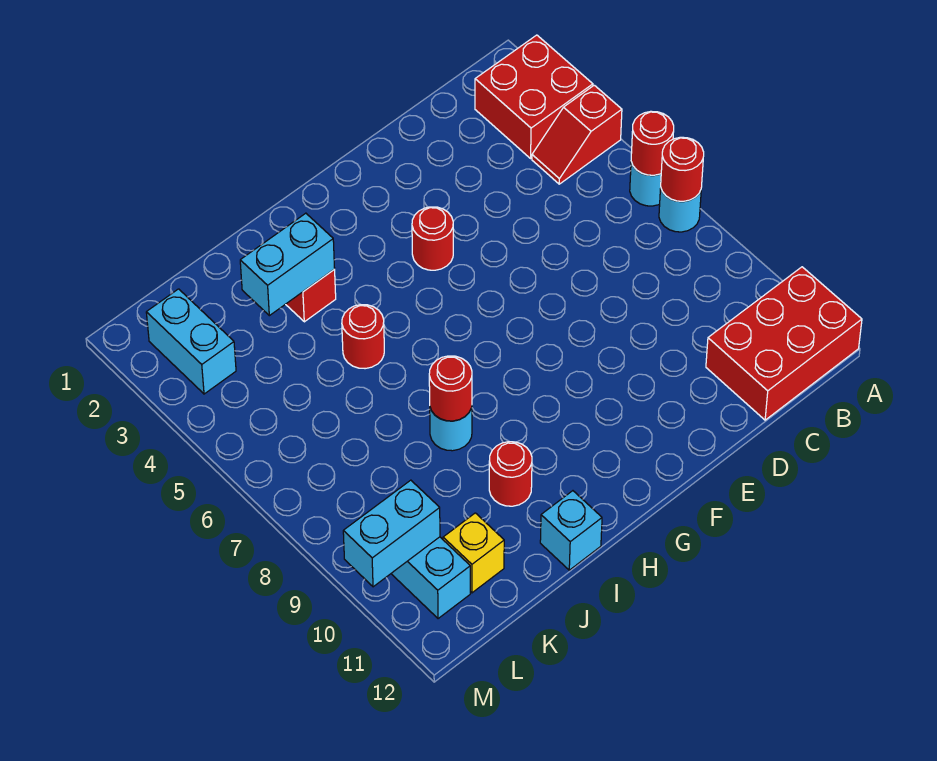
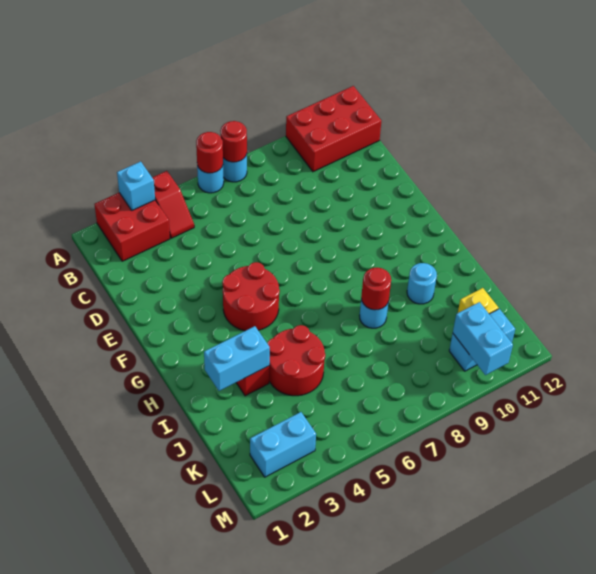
red 2x3 brick [706,267,862,420] -> red 2x3 brick turned to [286,86,381,172]
red 1x1 round brick [412,207,453,270] -> red 2x2 round brick [222,262,280,331]
cyan 1x2 brick [240,213,335,316] -> cyan 1x2 brick turned to [204,326,270,391]
red 1x1 round brick [342,305,384,369] -> red 2x2 round brick [267,325,325,396]
red 1x1 round brick [489,442,532,506] -> cyan 1x1 round brick [407,263,437,304]
cyan 1x1 brick [540,491,602,570] -> cyan 1x1 brick moved to [117,161,155,210]

